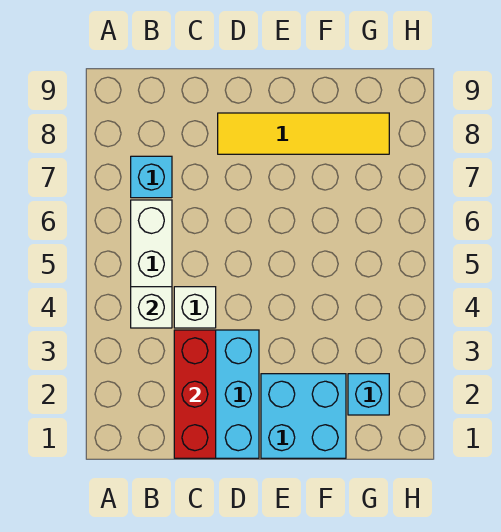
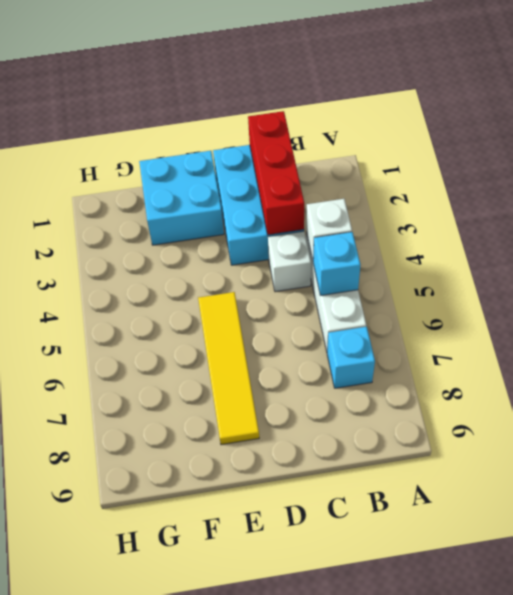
yellow 1x4 tile [218,113,389,154] -> yellow 1x4 tile turned to [198,292,259,445]
cyan 1x1 brick [348,374,389,415] -> cyan 1x1 brick moved to [313,232,360,296]

